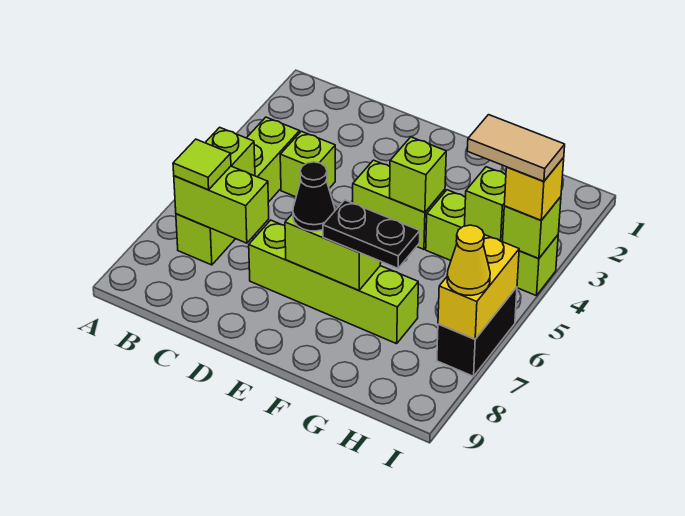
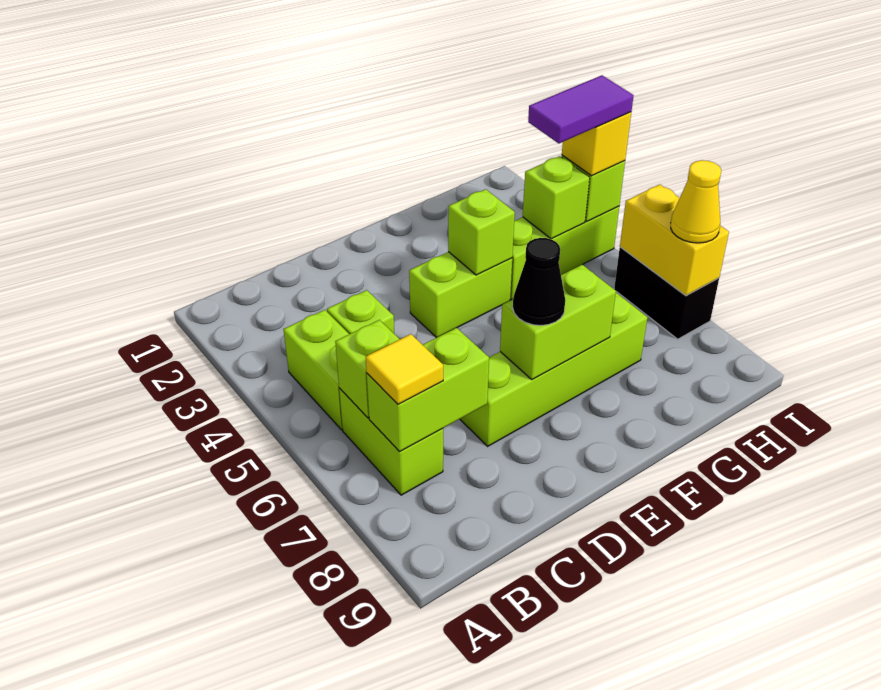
lime 1x1 tile [173,139,231,190] -> yellow 1x1 tile [366,334,443,404]
black 1x2 plate [323,200,420,268] -> none
tan 1x2 tile [467,115,565,182] -> purple 1x2 tile [528,75,634,143]

